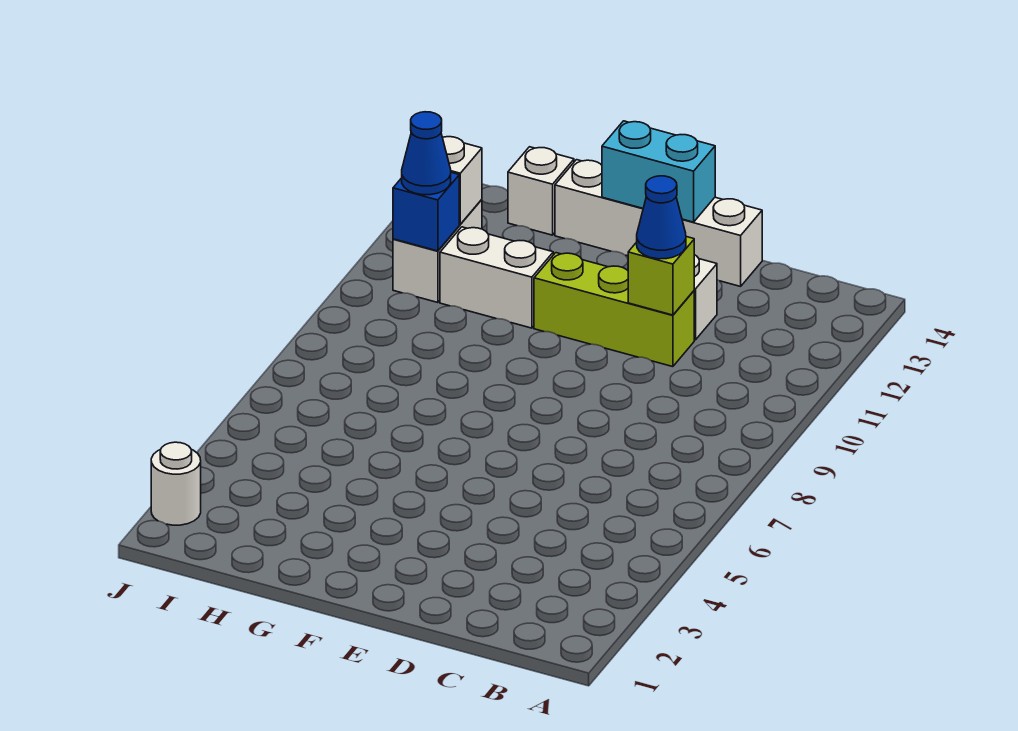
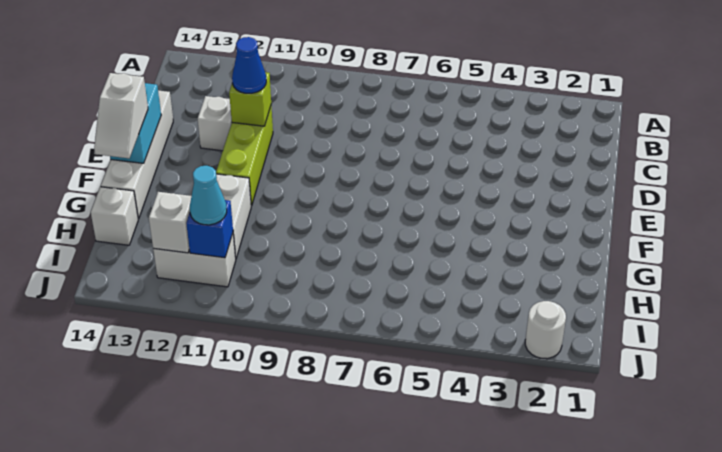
none -> white 1x2 slope [94,73,148,158]
blue 1x1 cone [402,112,451,195] -> cyan 1x1 cone [190,166,227,225]

